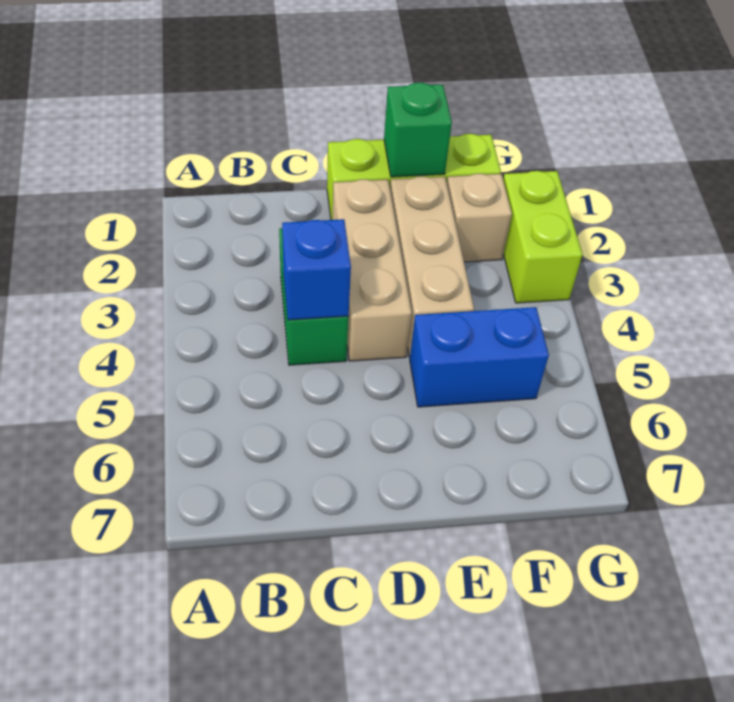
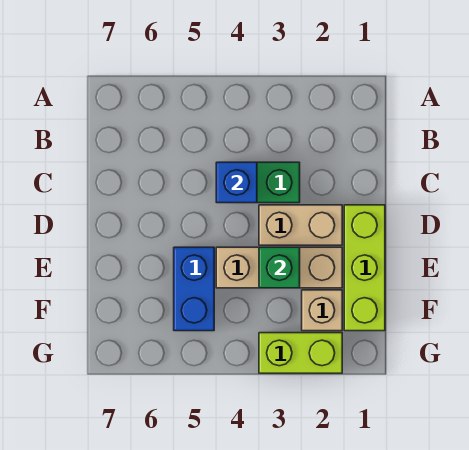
tan 1x3 brick [332,179,412,361] -> tan 1x2 brick [259,205,342,245]
green 1x1 brick [384,83,452,177] -> green 1x1 brick moved to [259,247,300,288]

